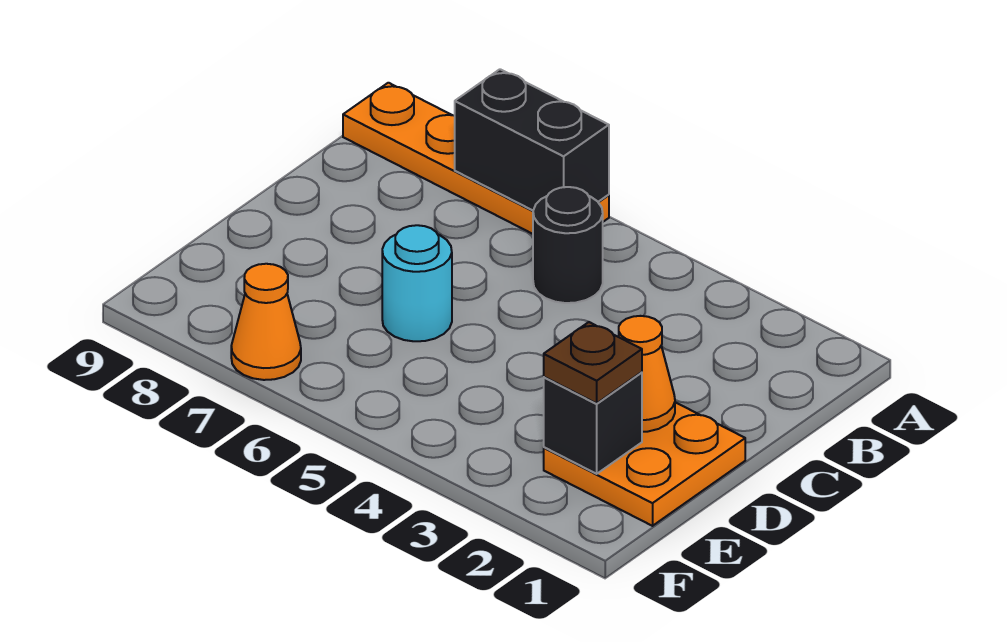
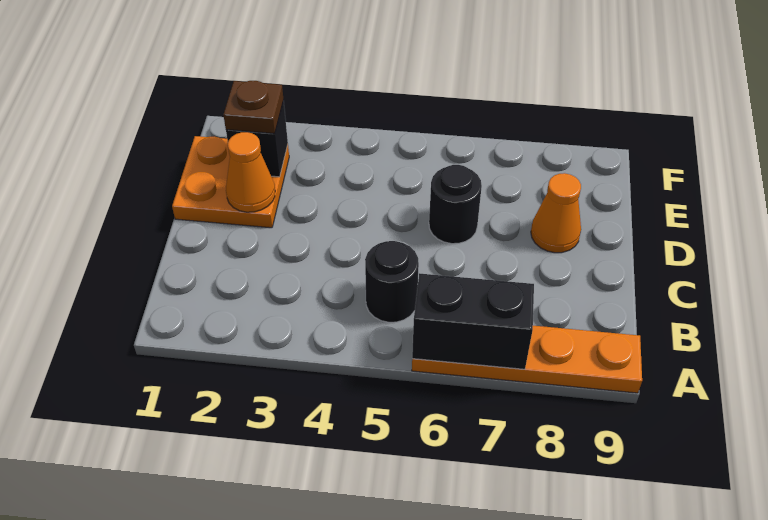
cyan 1x1 round brick [382,225,452,341] -> black 1x1 round brick [429,165,482,244]
orange 1x1 cone [231,264,301,380] -> orange 1x1 cone moved to [531,173,581,253]

